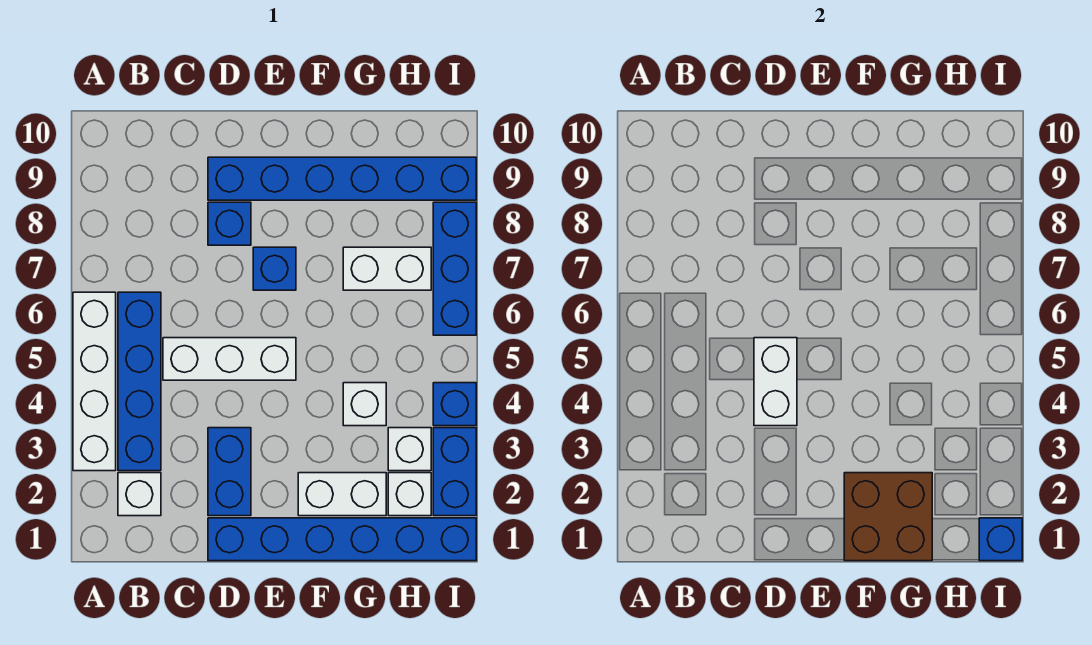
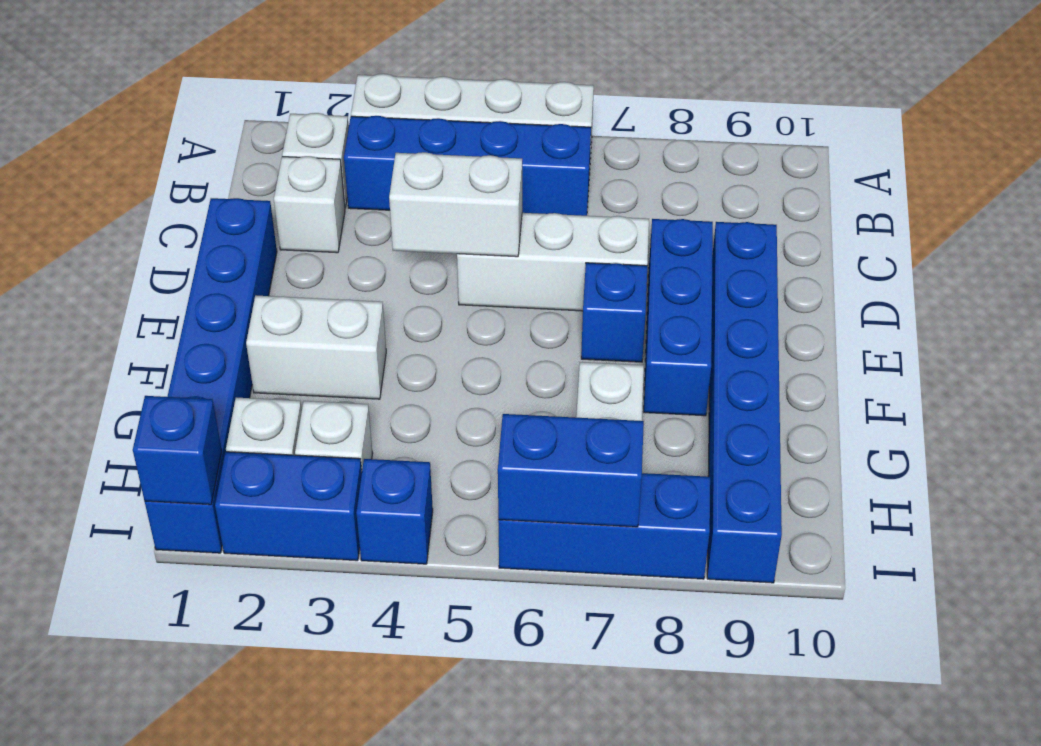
white 1x3 brick [163,338,296,380] -> white 1x3 brick turned to [457,213,649,311]
blue 1x2 brick [208,428,251,516] -> blue 1x2 brick moved to [498,414,644,527]
blue 1x1 brick [208,202,251,245] -> blue 1x3 brick [644,219,713,416]
brown 2x2 brick [844,473,932,561] -> none
white 1x2 brick [298,473,386,516] -> white 1x2 brick turned to [246,295,386,399]
white 1x1 brick [343,383,386,426] -> white 1x1 brick moved to [274,156,345,253]

